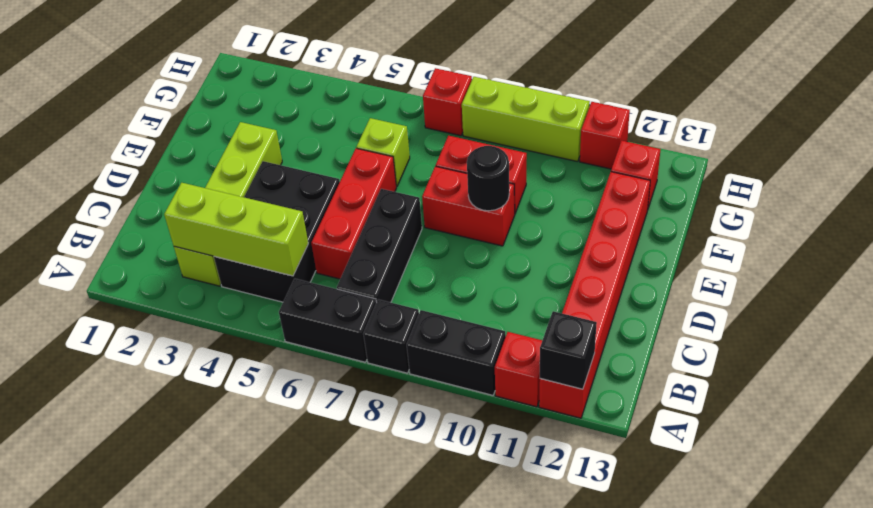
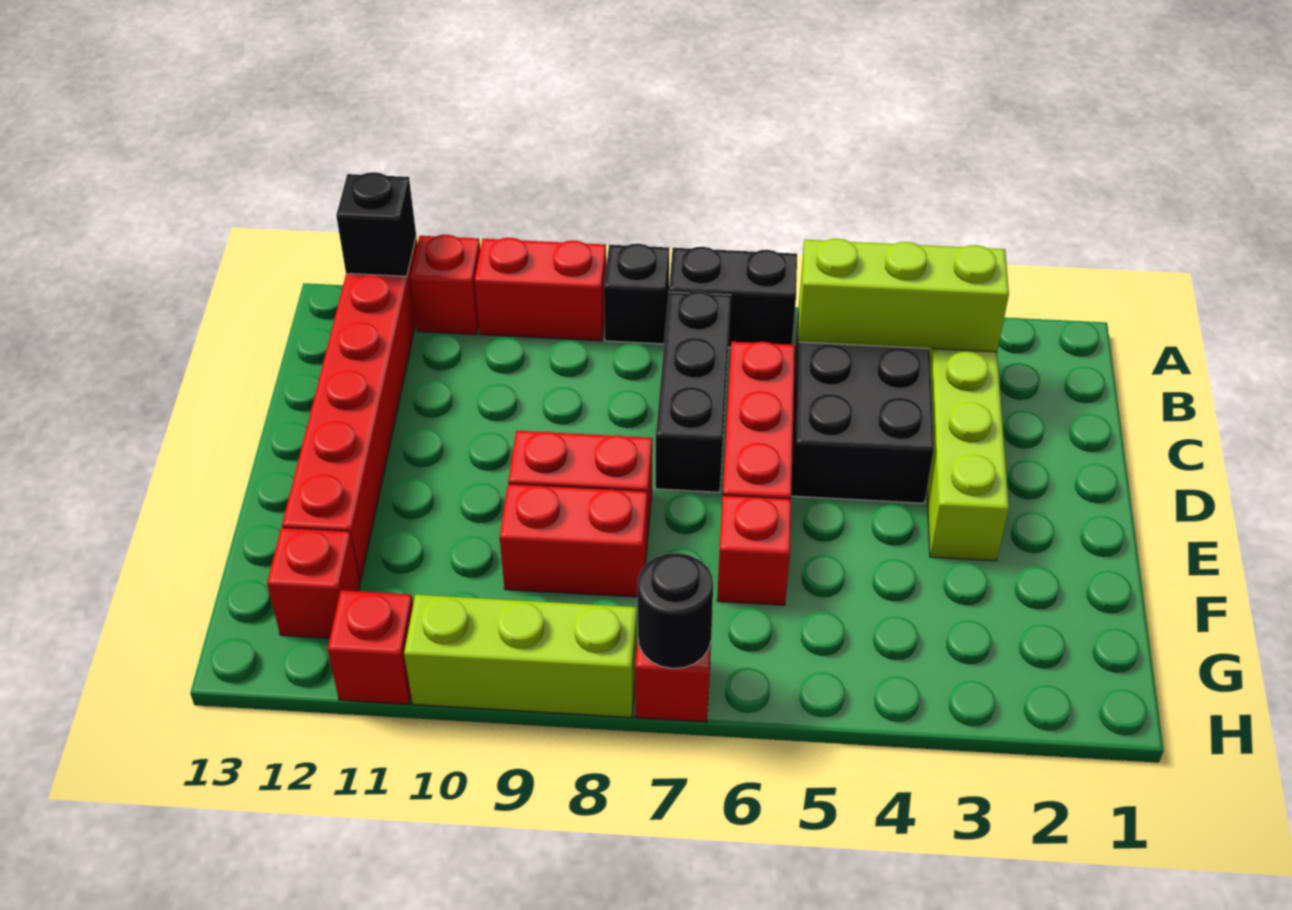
black 1x2 brick [407,310,506,395] -> red 1x2 brick [475,238,606,341]
black 1x1 round brick [467,146,509,211] -> black 1x1 round brick moved to [638,553,713,668]
lime 1x1 brick [356,118,410,187] -> red 1x1 brick [717,495,791,605]

